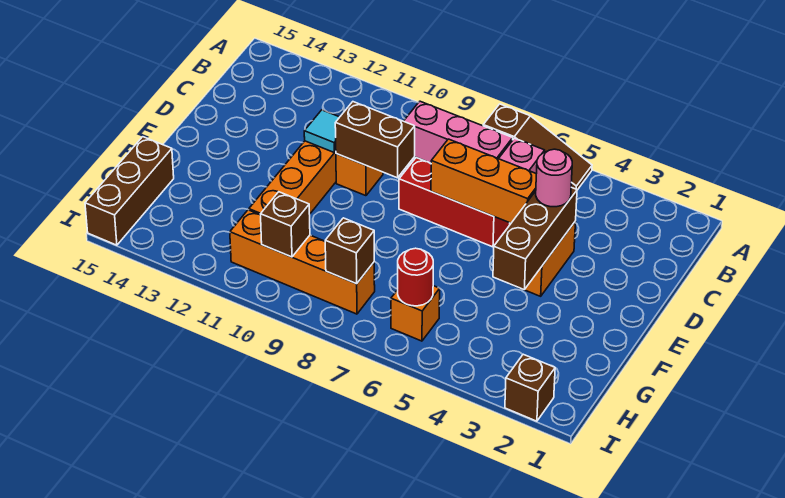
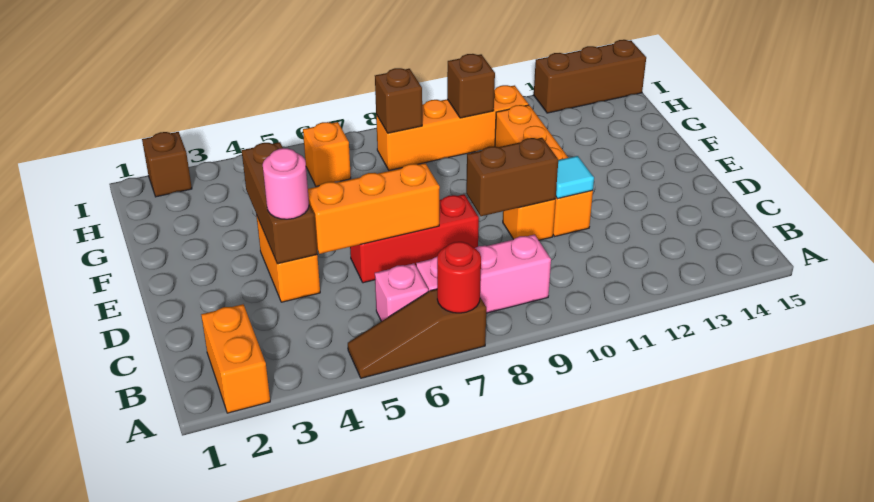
none -> orange 1x2 brick [201,304,270,413]
brown 1x3 brick [85,137,174,245] -> brown 1x3 brick turned to [534,40,646,113]
red 1x1 round brick [398,248,433,306] -> red 1x1 round brick moved to [437,242,481,313]

